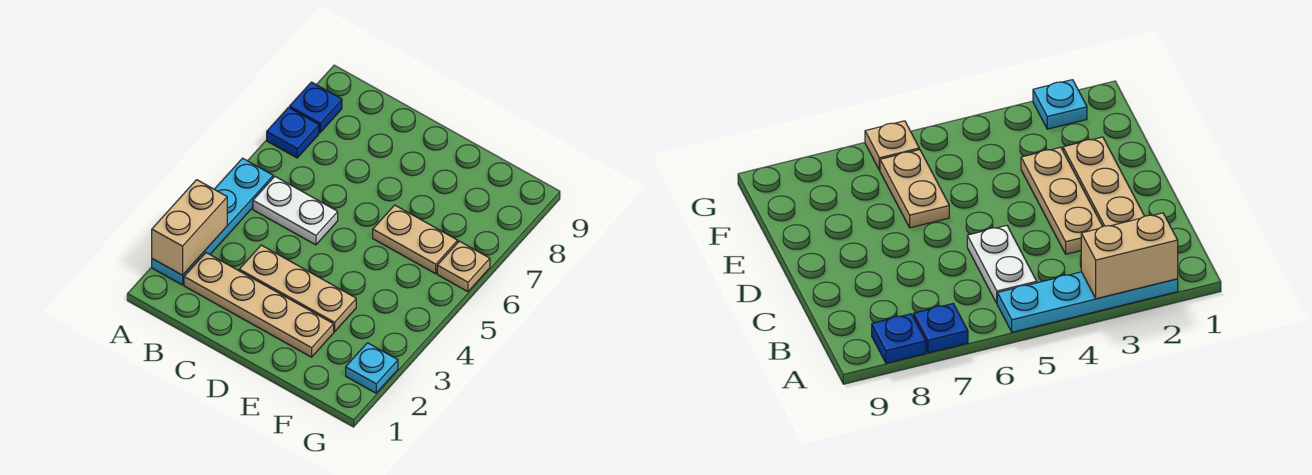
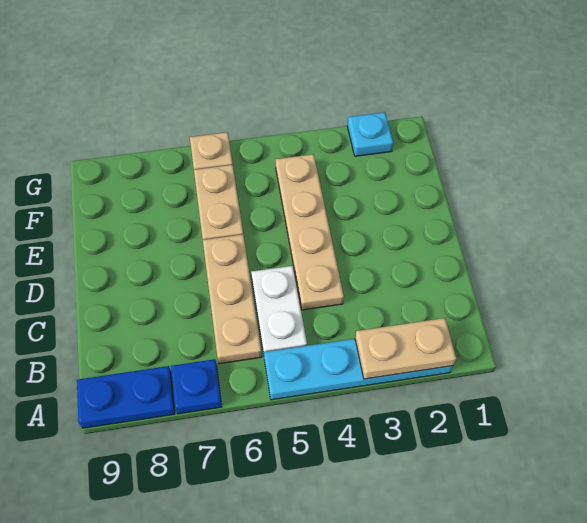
tan 1x2 brick [152,180,227,275] -> tan 1x2 plate [355,318,456,379]
blue 1x1 plate [290,82,342,132] -> blue 1x2 plate [77,366,175,428]
tan 1x4 plate [184,253,334,357] -> tan 1x4 plate moved to [275,154,344,310]
tan 1x3 plate [239,245,356,332] -> tan 1x3 plate moved to [203,234,262,364]

